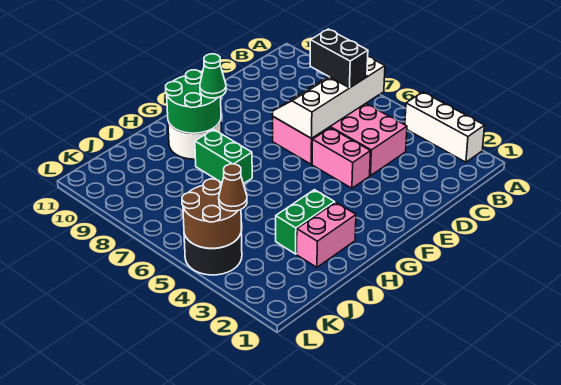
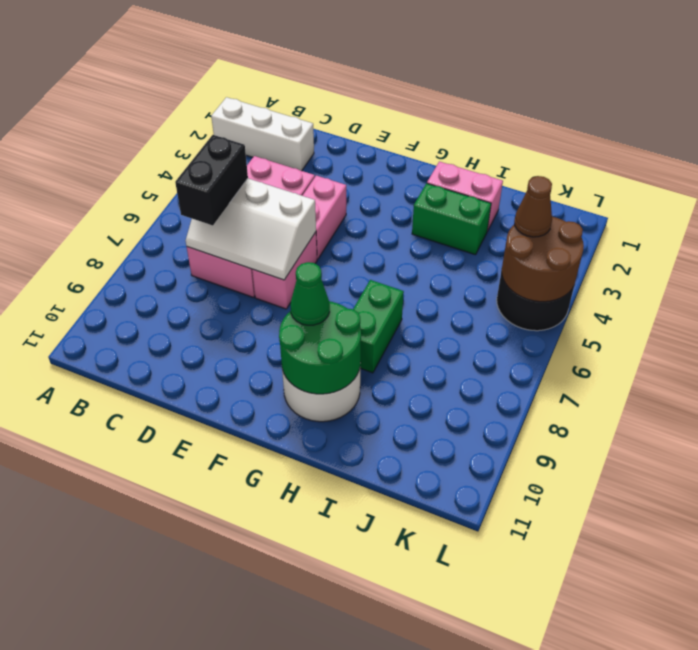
white 1x3 brick [405,92,485,162] -> white 1x3 brick turned to [211,97,314,171]
white 2x4 slope [273,57,385,138] -> white 2x3 slope [186,179,316,280]

